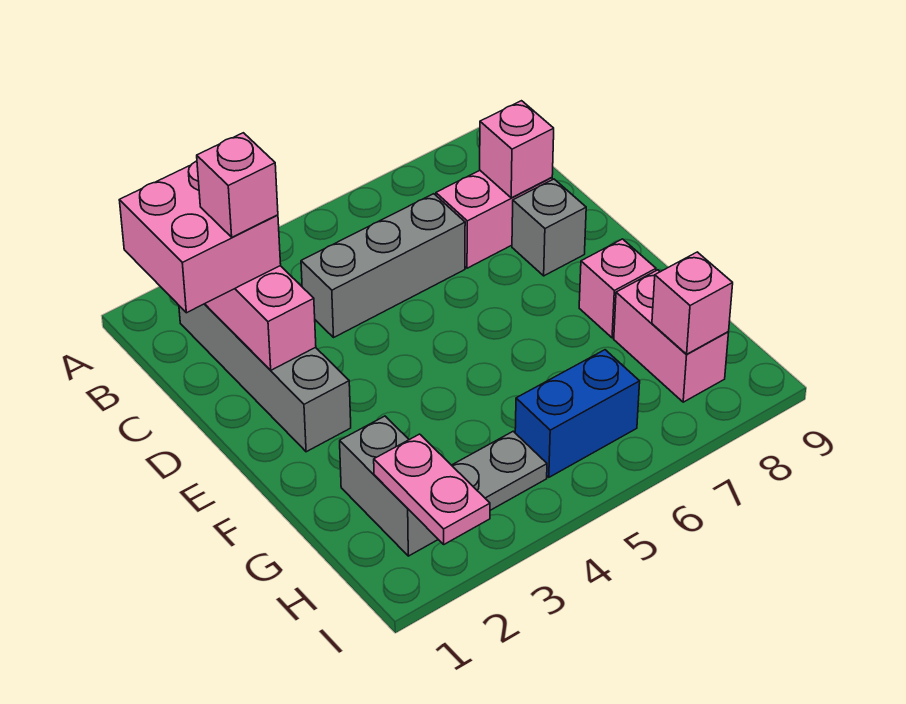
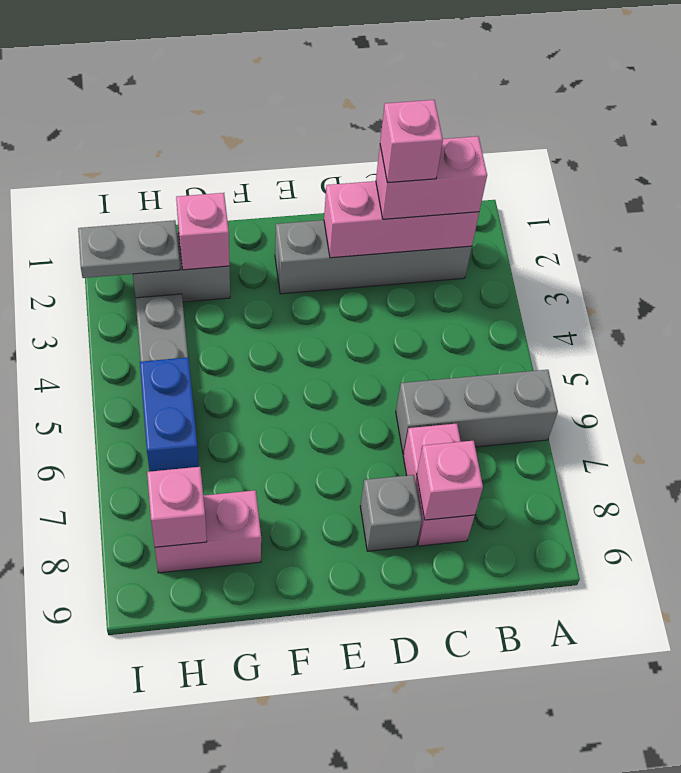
pink 2x2 brick [119,161,281,313] -> pink 1x2 brick [376,136,487,219]
grey 1x3 brick [301,194,465,337] -> grey 1x3 brick turned to [396,370,558,454]
pink 1x1 brick [579,239,656,338] -> pink 1x1 brick moved to [176,193,230,270]
pink 1x2 plate [374,434,490,544] -> grey 1x2 plate [78,220,180,278]

